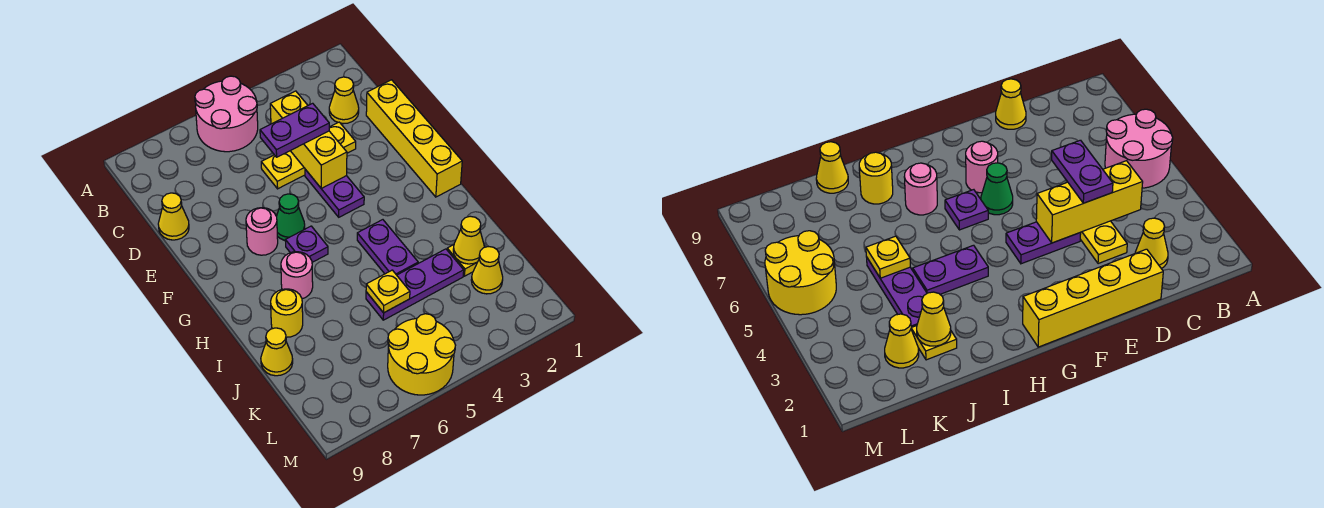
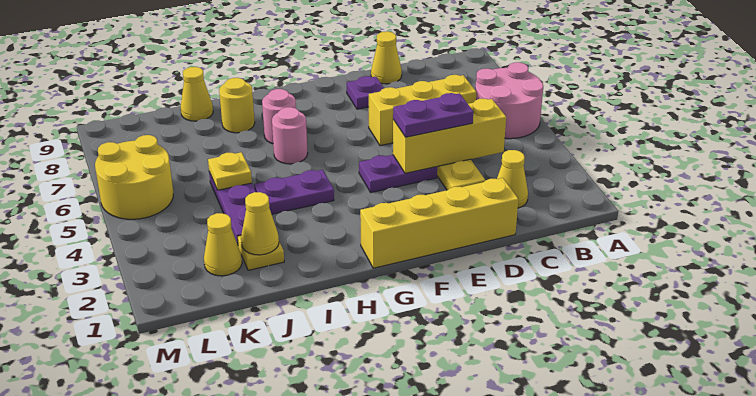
none -> yellow 1x3 brick [369,75,476,146]
purple 1x2 plate [260,103,329,157] -> purple 1x2 plate turned to [393,93,473,137]
green 1x1 cone [277,194,305,240] -> none
pink 1x1 round brick [246,208,278,255] -> pink 1x1 round brick moved to [272,107,308,164]
purple 1x1 plate [285,226,328,262] -> purple 1x1 plate moved to [347,76,384,109]

